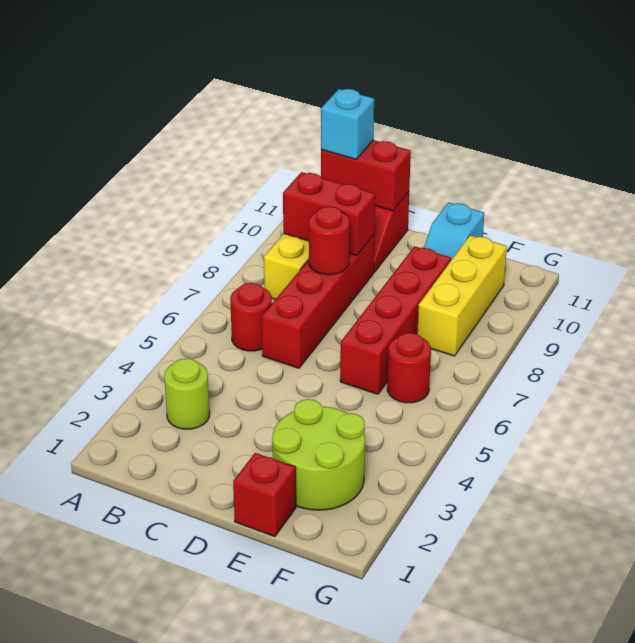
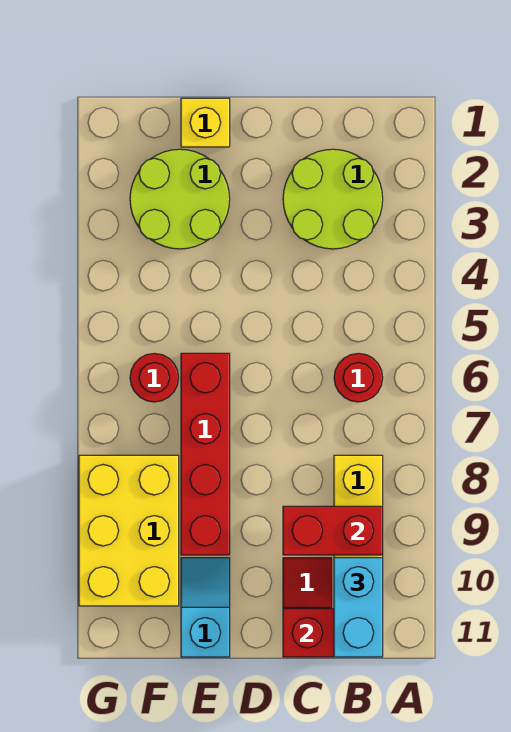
lime 1x1 round brick [164,358,210,429] -> lime 2x2 round brick [283,149,383,249]
cyan 1x1 brick [321,89,374,159] -> cyan 1x2 brick [334,558,383,657]
red 1x4 brick [261,235,374,368] -> none
red 1x1 round brick [309,206,350,275] -> none
red 1x1 brick [233,453,296,537] -> yellow 1x1 brick [181,98,230,147]
yellow 1x3 brick [417,235,507,356] -> yellow 2x3 brick [79,455,179,606]

